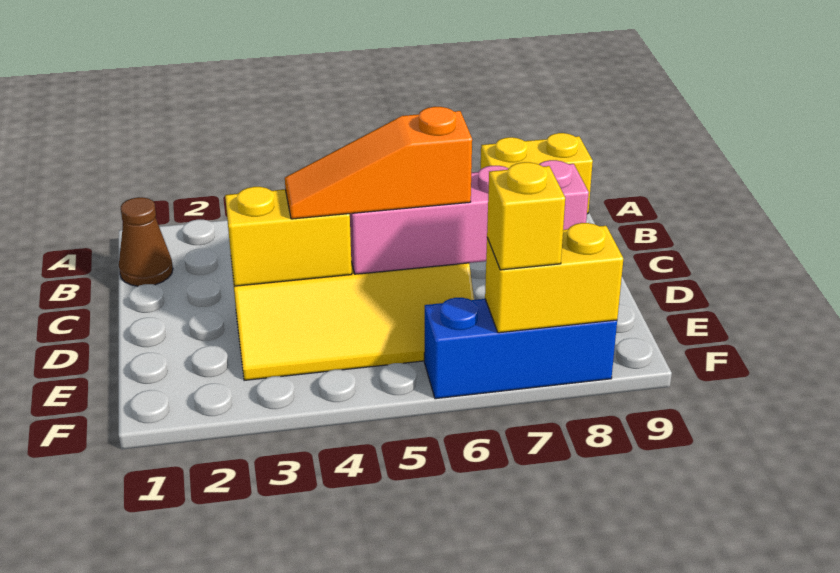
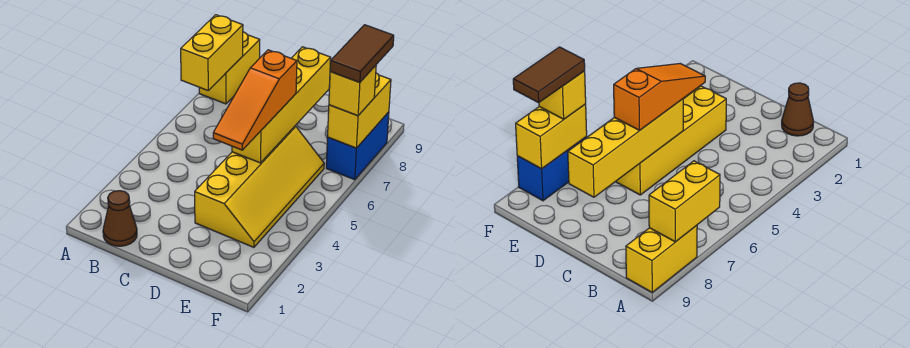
yellow 1x2 brick [225,187,352,286] -> yellow 1x2 brick moved to [181,15,243,90]
pink 1x4 brick [350,160,589,274] -> yellow 1x4 brick [232,47,331,163]
blue 1x3 brick [424,298,617,399] -> blue 1x2 brick [326,112,389,180]
none -> brown 1x2 tile [330,25,394,83]

